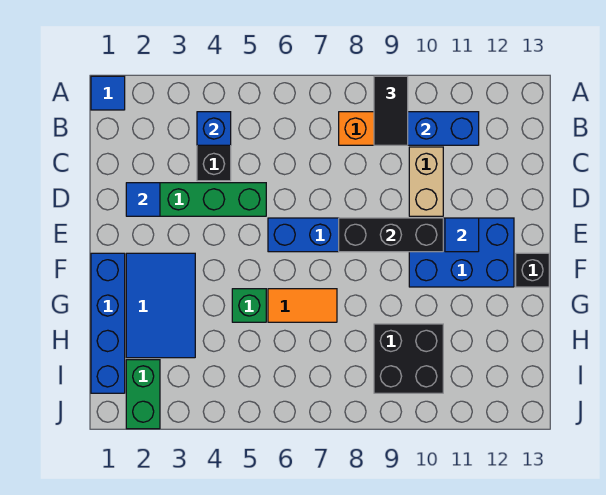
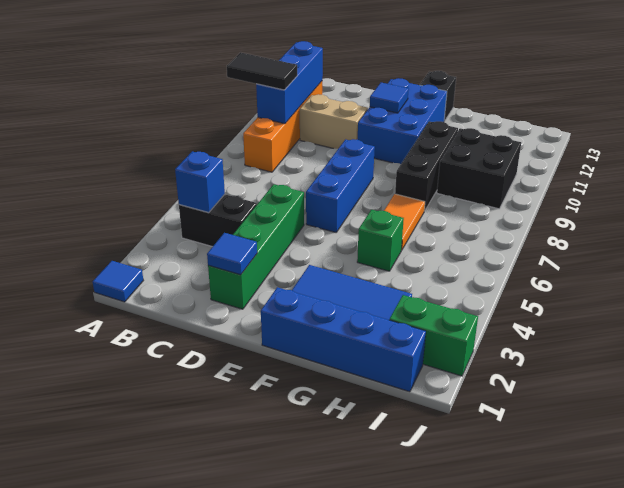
black 1x3 brick [339,218,443,252] -> black 1x3 brick moved to [395,121,458,211]

